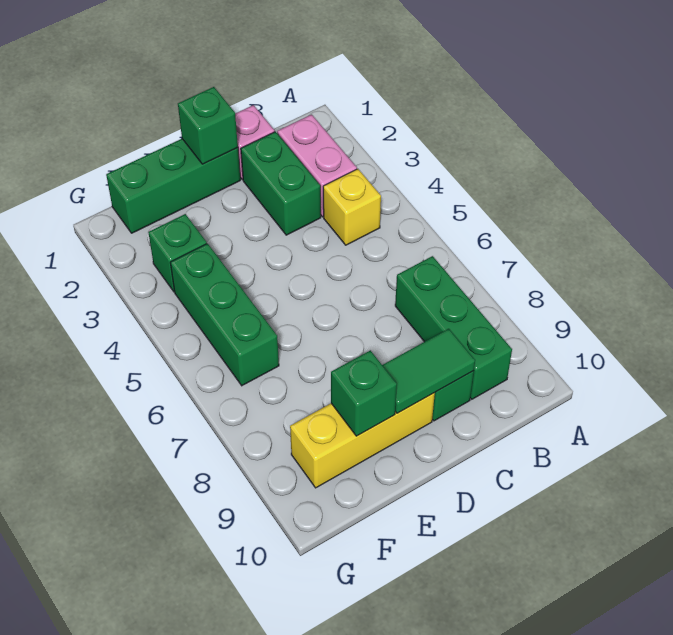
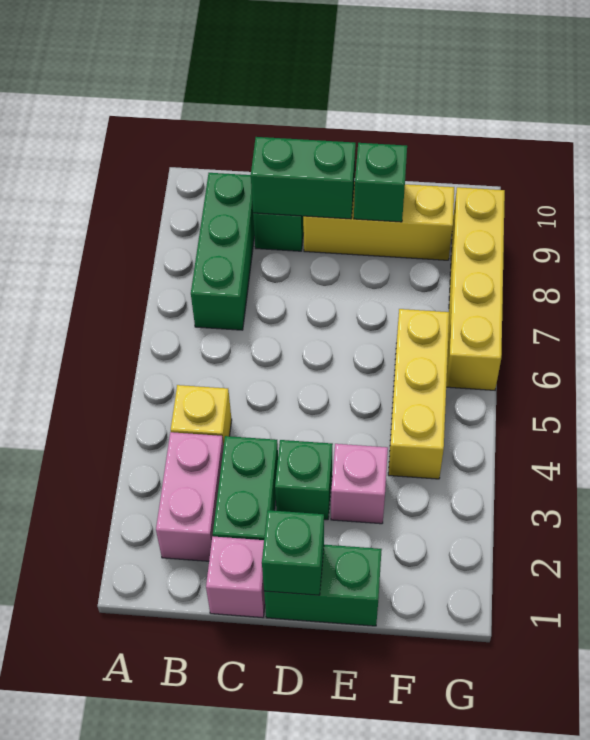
green 1x2 tile [382,329,475,413] -> green 1x2 brick [251,137,356,219]
green 1x3 brick [106,139,240,233] -> green 1x2 brick [264,545,382,626]
none -> pink 1x1 brick [331,444,388,524]
green 1x1 brick [148,214,207,292] -> green 1x1 brick moved to [275,440,333,520]
green 1x3 brick [170,244,279,386] -> yellow 1x3 brick [388,309,449,479]
none -> yellow 1x4 brick [446,187,505,390]

